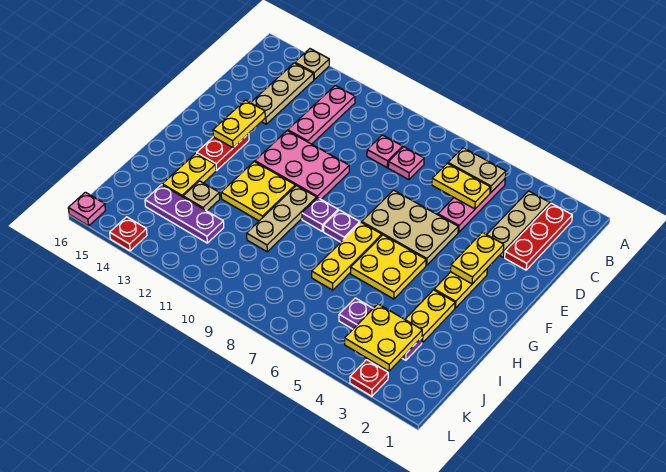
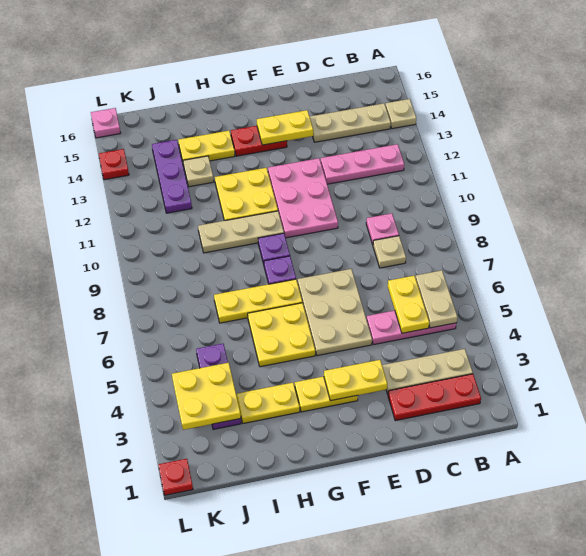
pink 1x1 plate [388,147,424,180] -> tan 1x1 plate [373,236,406,268]
red 1x1 plate [350,360,388,396] -> red 1x1 plate moved to [159,459,193,495]

